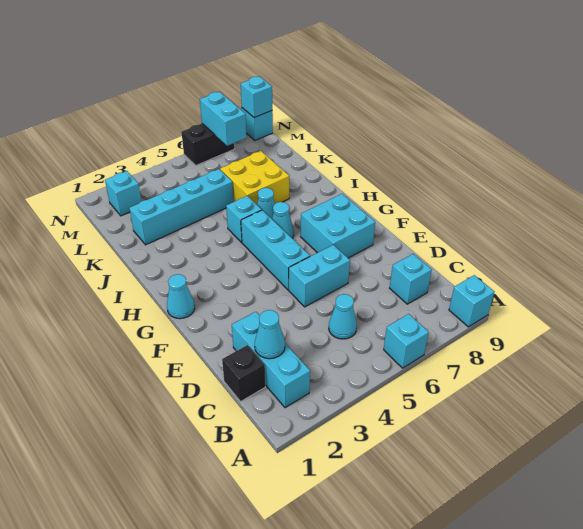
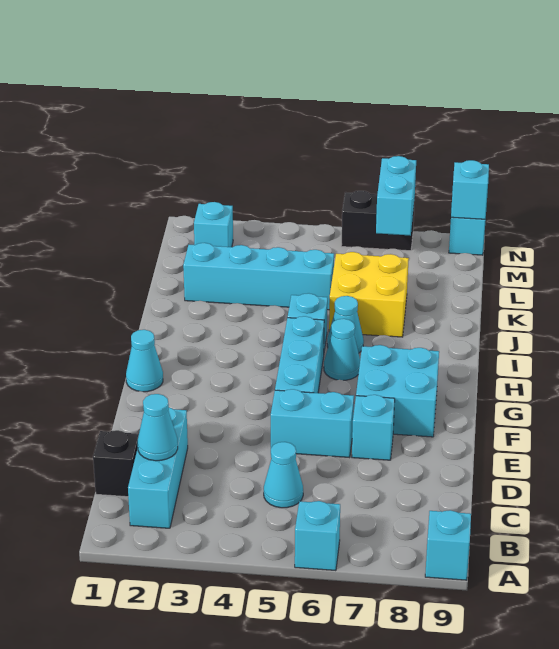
cyan 1x1 brick [390,254,432,304] -> cyan 1x1 brick moved to [352,395,395,460]

